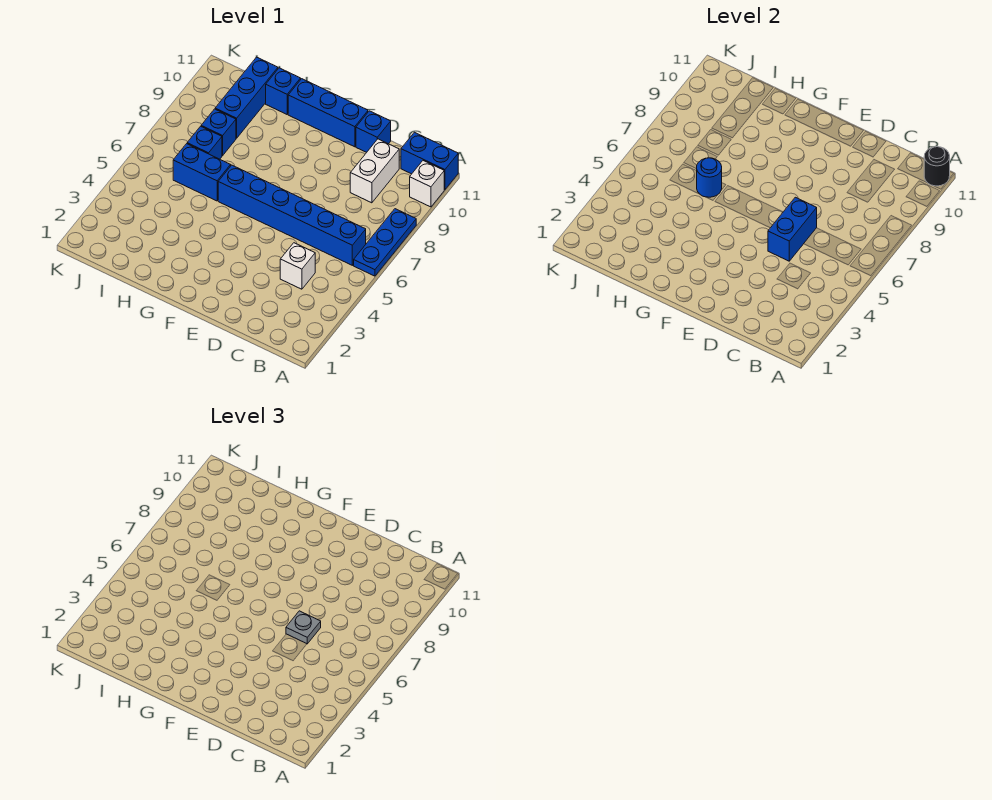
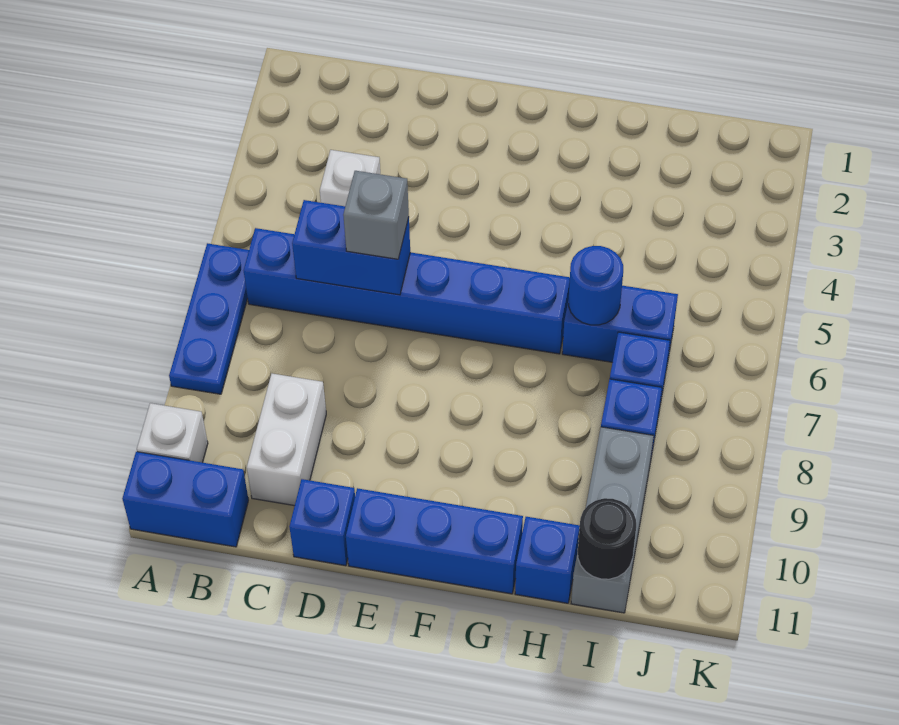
black 1x1 round brick [924,147,950,186] -> black 1x1 round brick moved to [578,498,636,579]
blue 1x2 brick [768,197,817,261] -> blue 1x2 brick turned to [292,200,410,295]
grey 1x1 plate [286,611,321,644] -> grey 1x1 brick [343,171,409,259]
blue 1x3 brick [215,57,278,138] -> grey 1x3 brick [571,427,654,613]

